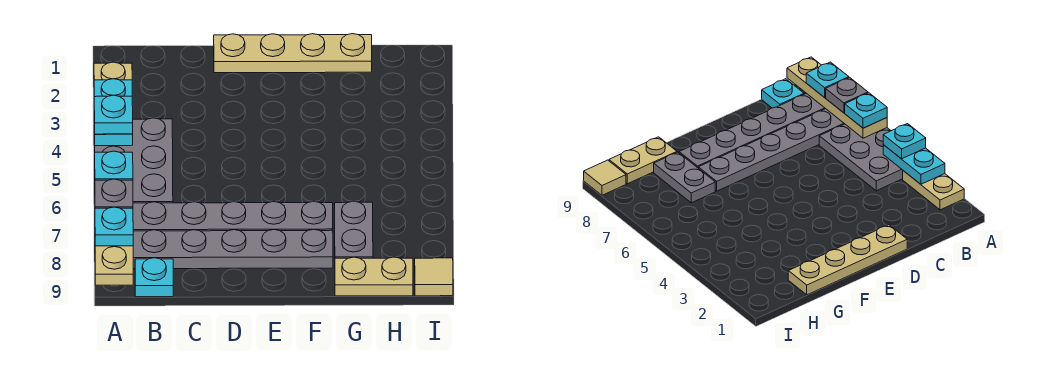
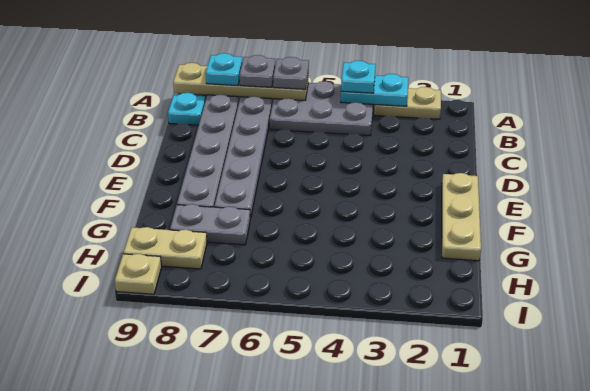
cyan 1x1 plate [95,151,133,180] -> grey 1x1 plate [273,57,309,89]
tan 1x4 plate [214,34,372,73] -> tan 1x3 plate [442,173,481,261]
tan 1x2 plate [335,257,413,296] -> tan 1x2 plate turned to [124,227,207,269]
tan 1x1 tile [415,258,453,296] -> tan 1x1 plate [115,254,162,294]

